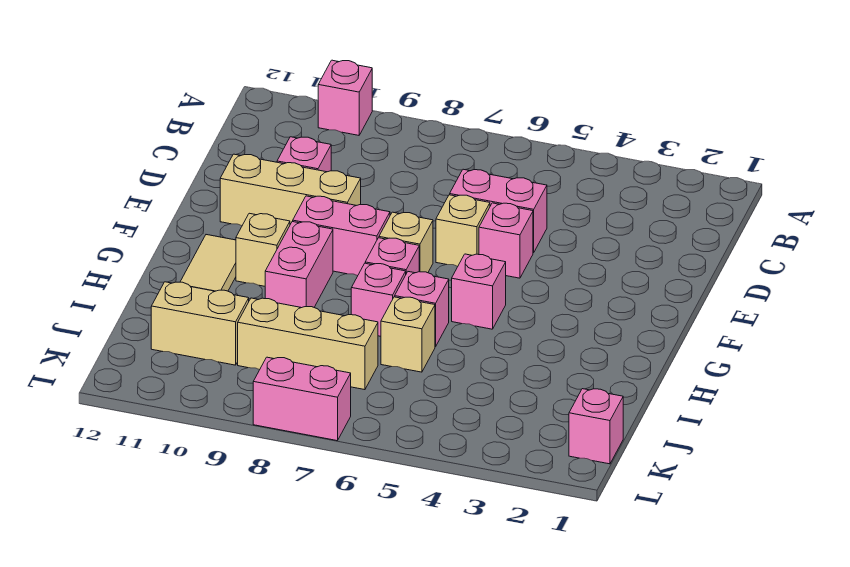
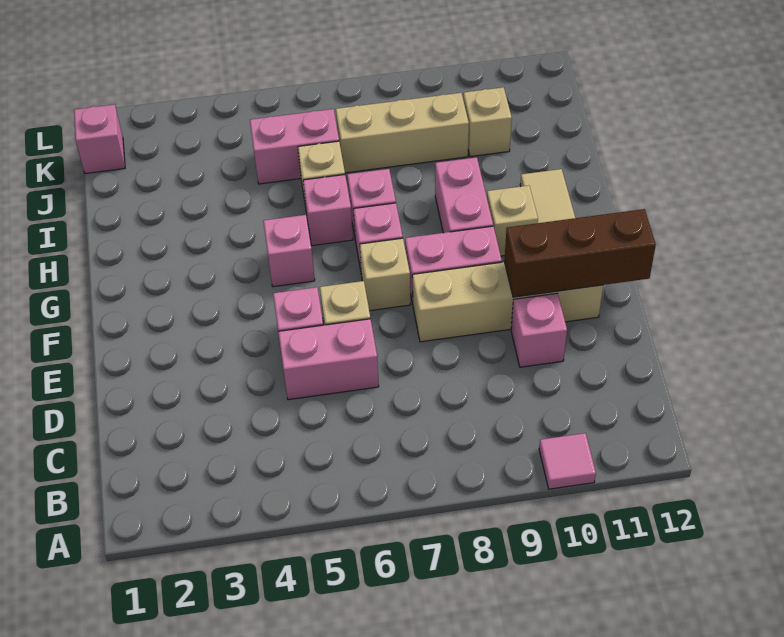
pink 1x1 brick [318,60,372,135] -> pink 1x1 tile [539,433,596,489]
tan 1x3 brick [220,154,361,226] -> tan 1x4 brick [412,262,603,342]
none -> brown 1x3 brick [504,209,656,297]
tan 1x2 brick [151,282,249,365] -> tan 1x1 brick [463,87,512,157]
pink 1x2 brick [253,357,351,441] -> pink 1x2 brick moved to [250,109,339,184]

